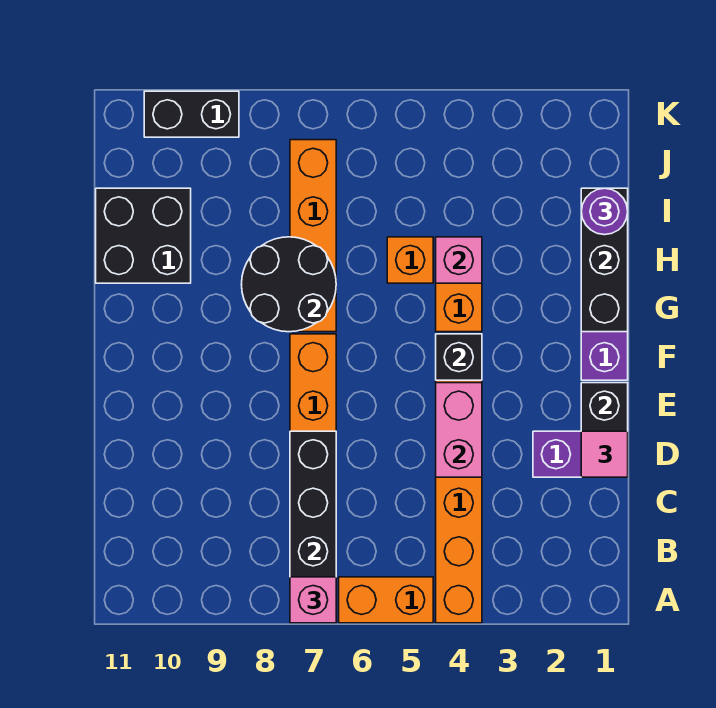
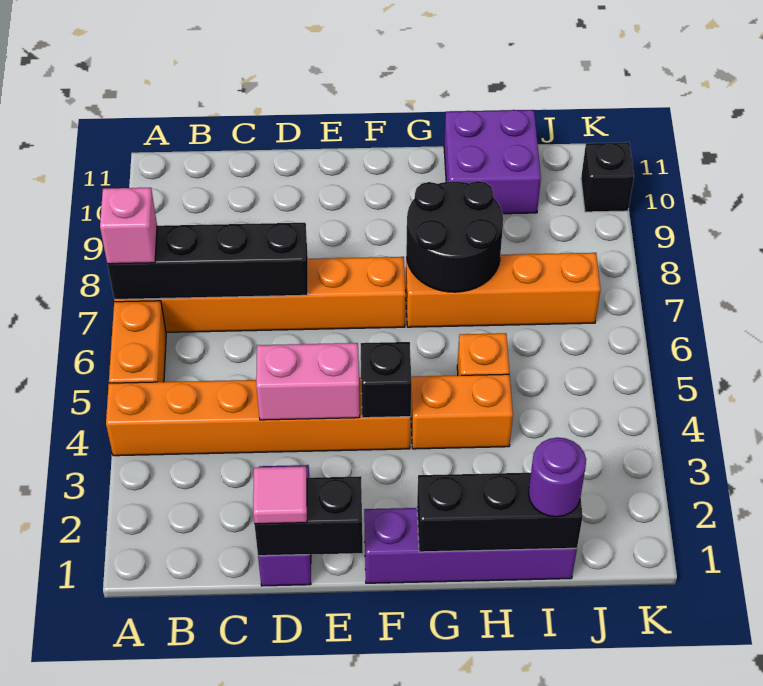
pink 1x1 brick [436,237,482,283] -> none
black 2x2 brick [96,188,191,283] -> purple 2x2 brick [444,110,541,214]
black 1x2 brick [144,91,239,137] -> black 1x1 brick [581,142,634,212]

